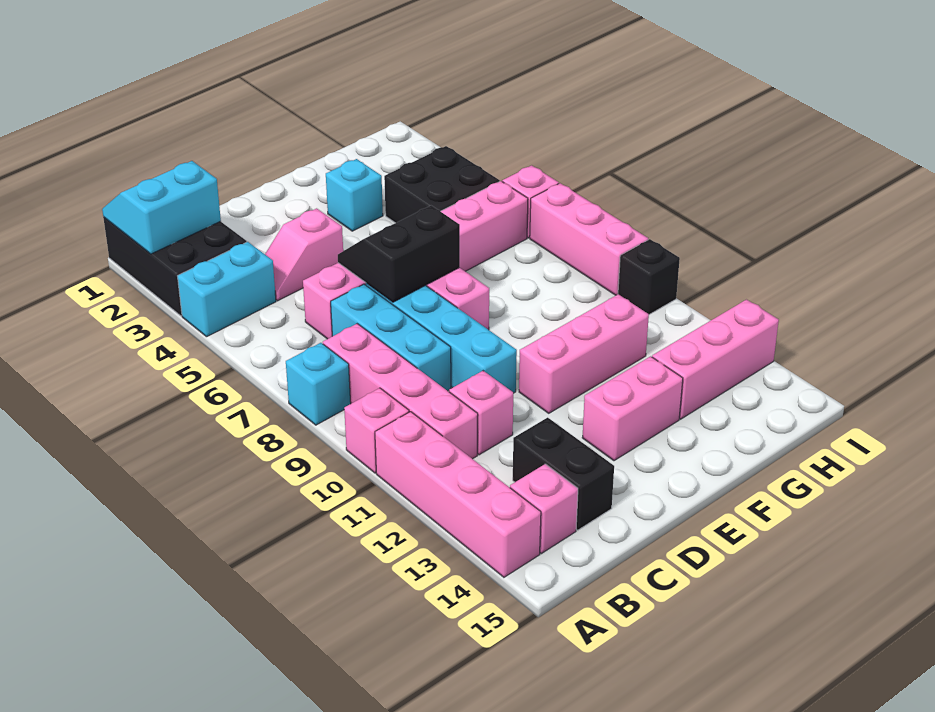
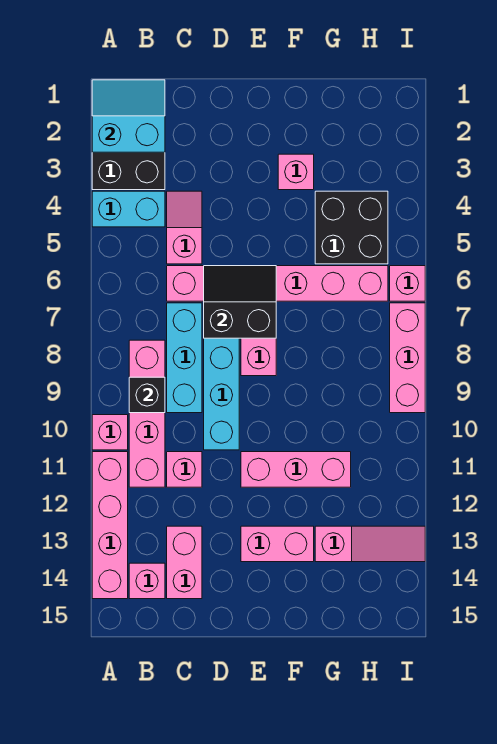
cyan 1x1 brick [286,343,351,425] -> none
pink 1x2 slope [265,208,343,301] -> pink 1x2 slope turned to [167,191,202,264]
black 1x2 brick [513,418,614,530] -> pink 1x2 brick [167,526,202,599]
cyan 1x1 brick [326,159,383,231] -> pink 1x1 brick [278,154,314,190]
pink 1x3 brick [652,300,779,419] -> pink 1x3 slope [315,526,425,562]
black 1x1 brick [618,239,680,315] -> black 1x1 brick moved to [129,377,165,413]

